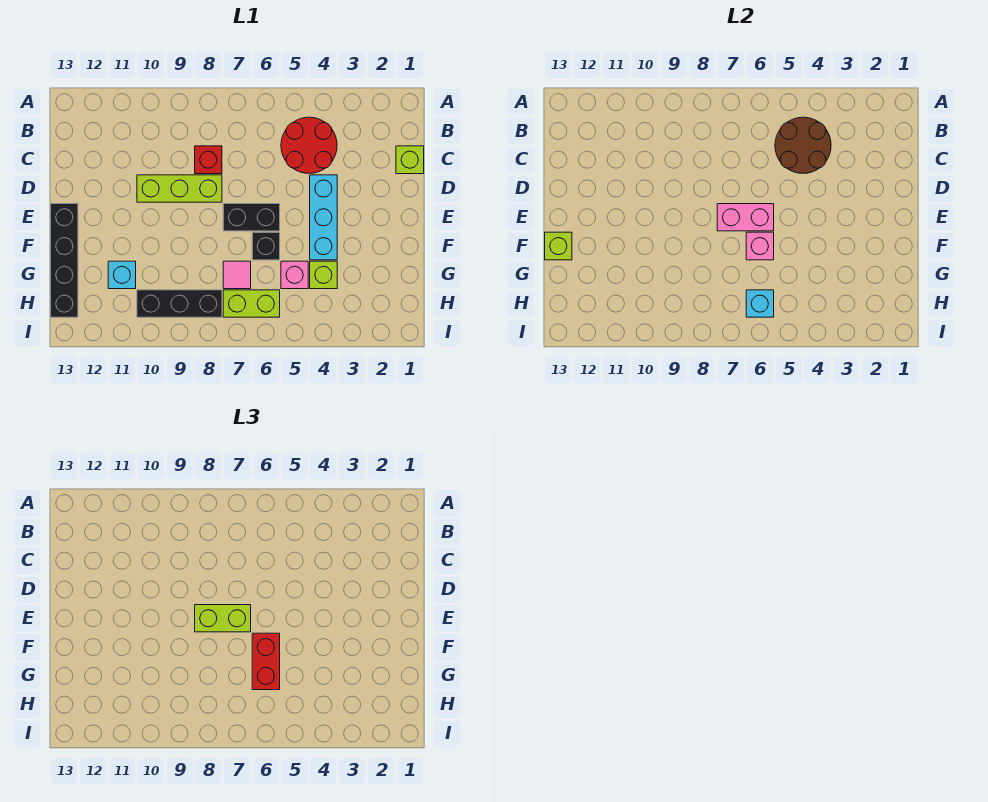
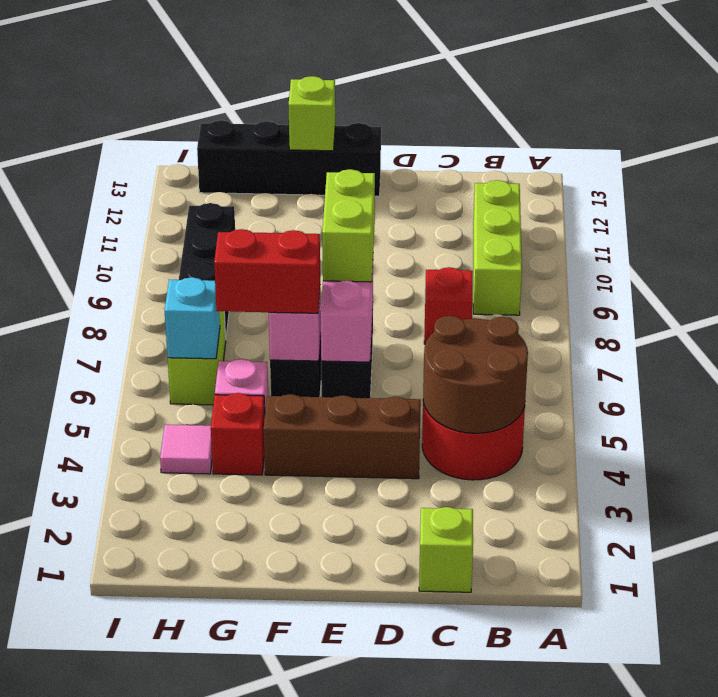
cyan 1x3 brick [310,175,337,260] -> brown 1x3 brick [264,394,421,479]
lime 1x3 brick [137,175,222,202] -> lime 1x3 brick moved to [473,180,522,315]
lime 1x1 brick [310,261,337,289] -> red 1x1 brick [211,393,265,475]
pink 1x1 tile [223,261,251,289] -> pink 1x1 tile moved to [160,425,212,474]
cyan 1x1 brick [108,261,136,289] -> none

